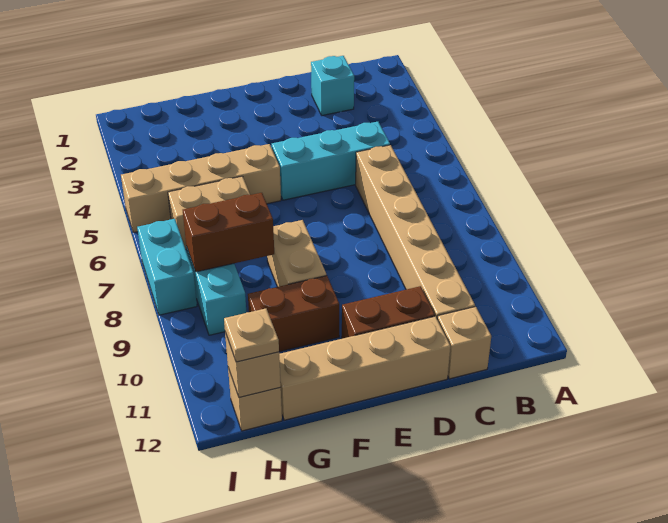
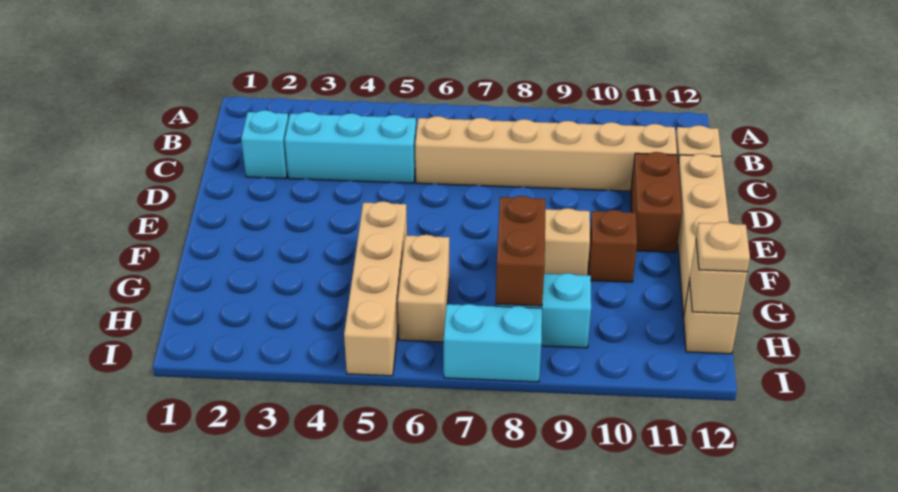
cyan 1x3 brick [272,122,390,200] -> cyan 1x3 brick turned to [285,112,416,183]
brown 1x2 brick [248,276,339,352] -> brown 1x1 brick [589,210,637,282]

